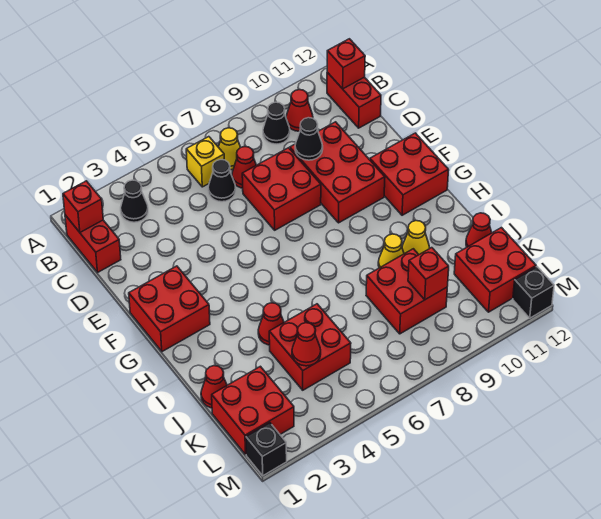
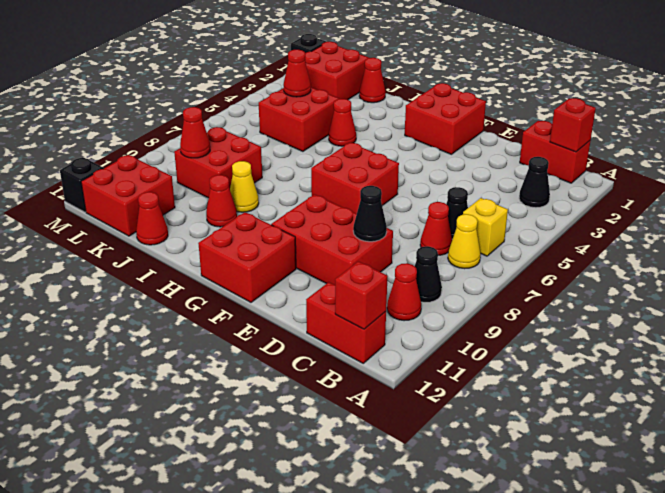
red 2x2 brick [242,148,321,230] -> red 2x2 brick moved to [311,143,399,214]
yellow 1x1 cone [402,221,430,254] -> red 1x1 cone [206,175,237,227]
red 1x1 brick [408,248,449,300] -> red 1x1 cone [180,107,210,158]

